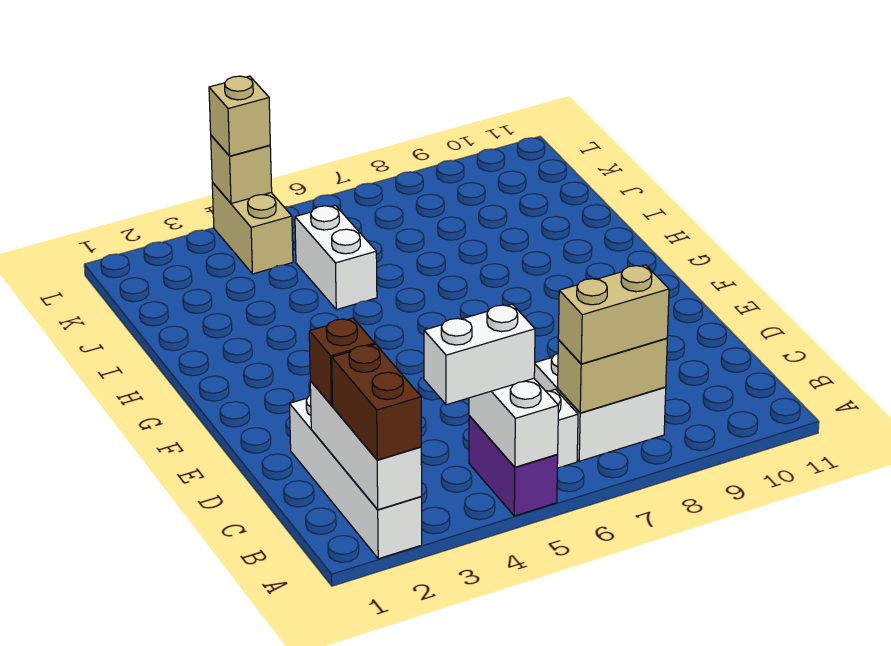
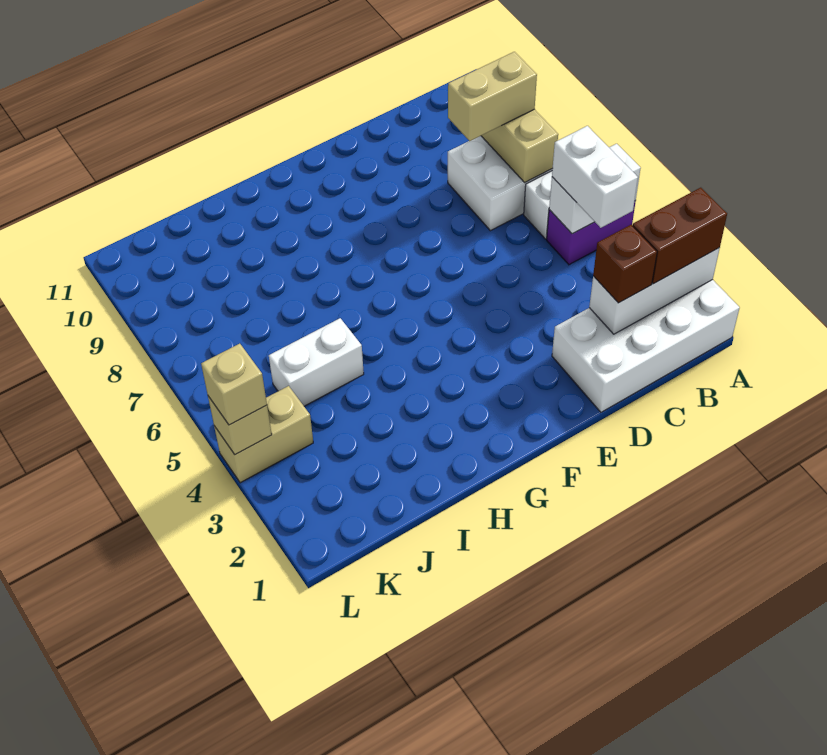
white 1x4 brick [290,395,422,559] -> white 2x4 brick [552,280,739,412]
tan 1x2 brick [558,265,669,364] -> tan 1x2 brick turned to [448,52,537,141]

